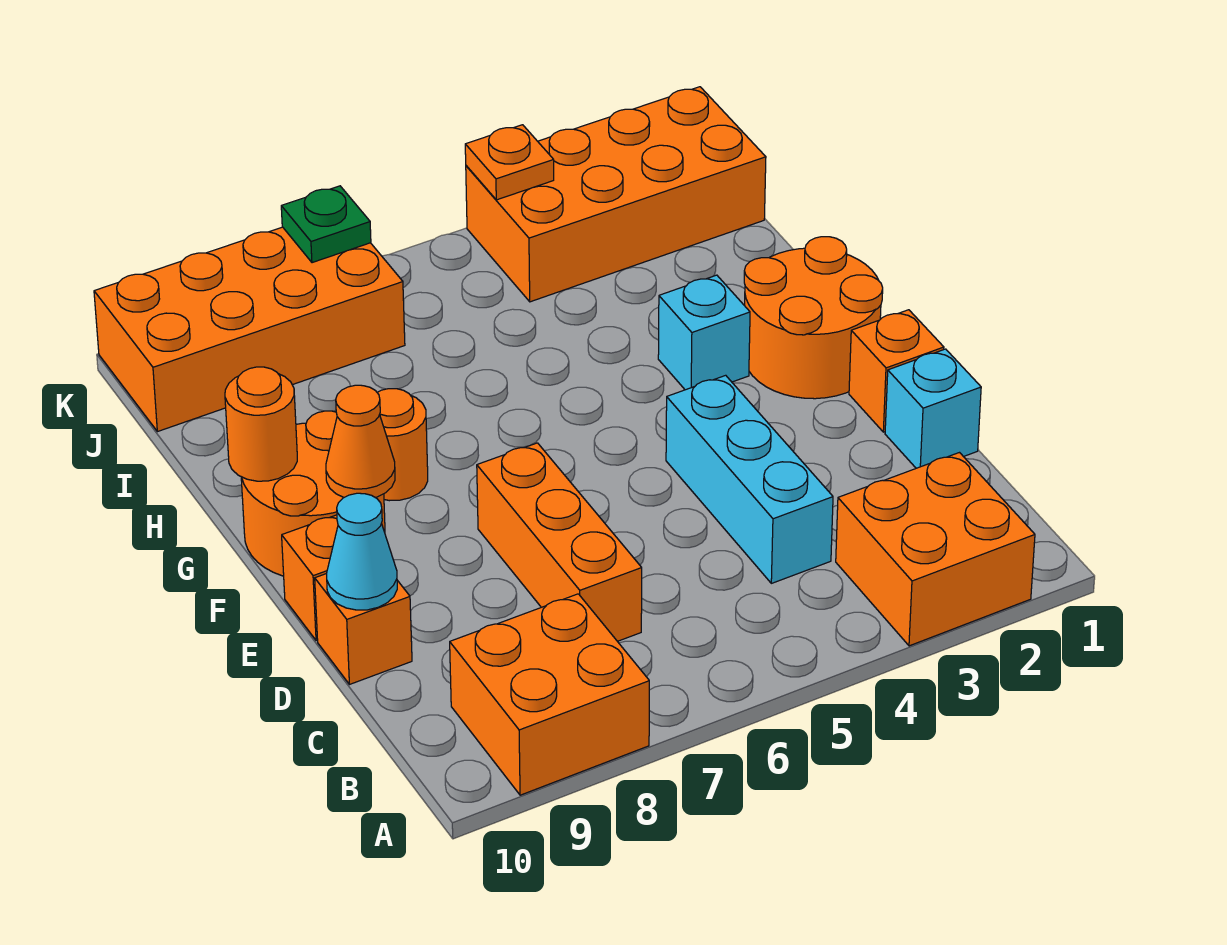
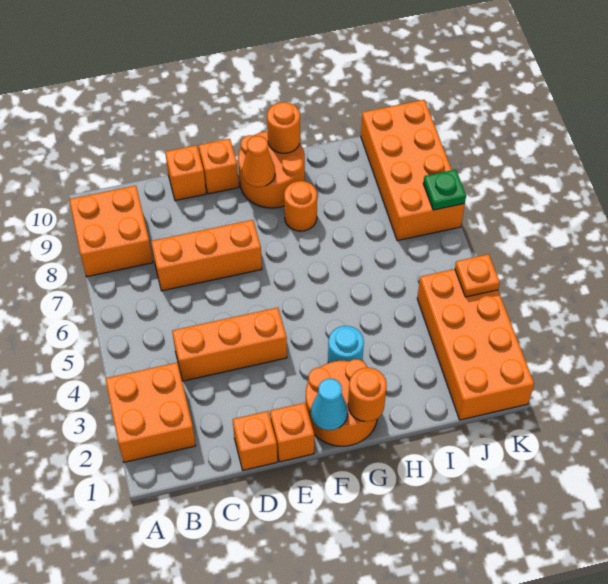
cyan 1x3 brick [666,375,833,583] -> orange 1x3 brick [172,308,287,381]
cyan 1x1 brick [885,349,981,468] -> orange 1x1 brick [233,411,277,470]
cyan 1x1 cone [327,493,397,610] -> cyan 1x1 cone moved to [311,379,348,430]
none -> orange 1x1 round brick [348,368,387,422]
cyan 1x1 brick [658,275,750,390] -> cyan 1x1 round brick [328,326,364,363]

